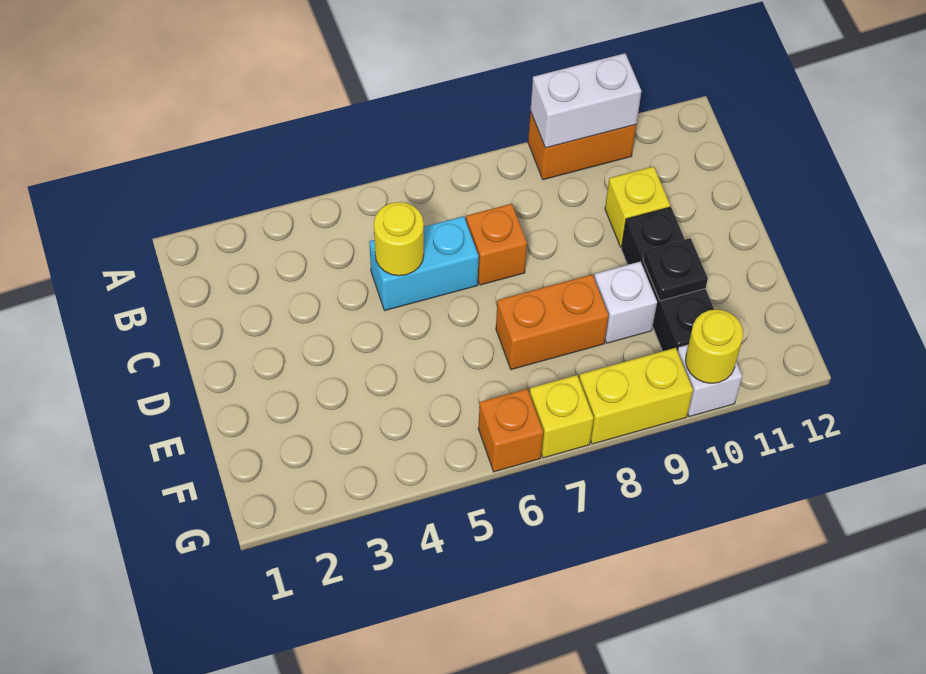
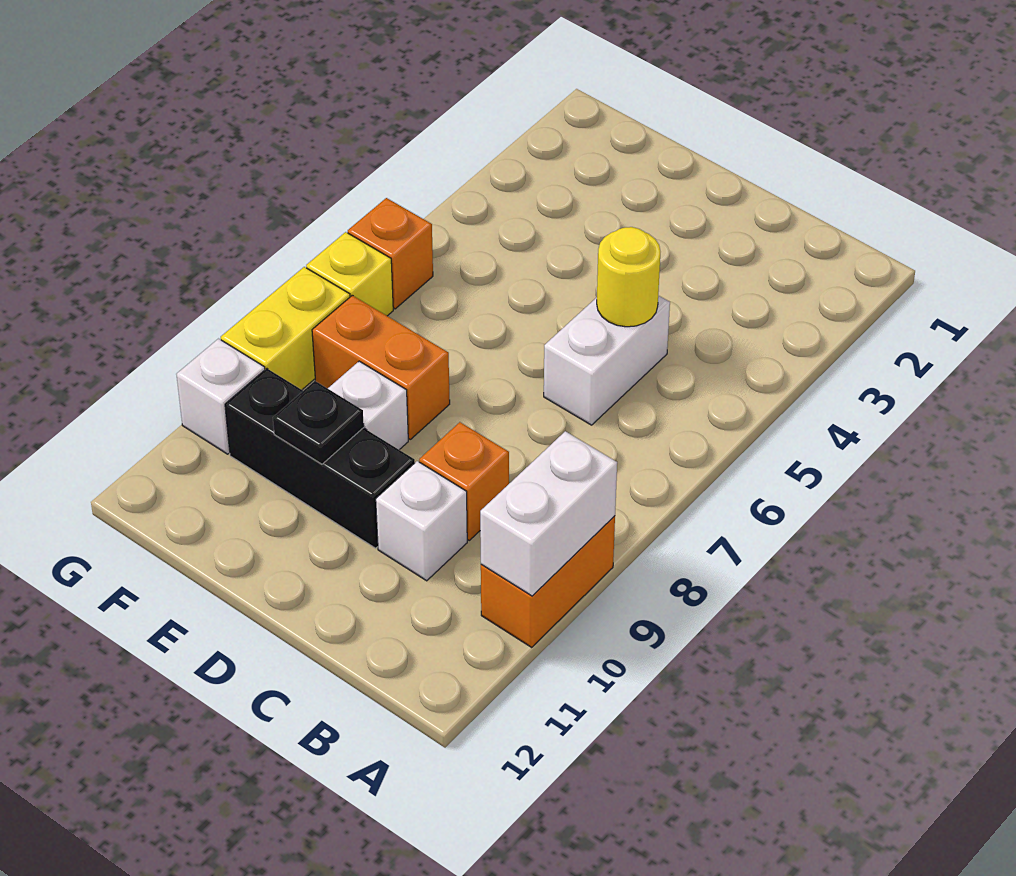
cyan 1x2 brick [369,216,479,311] -> white 1x2 brick [544,295,670,425]
orange 1x1 brick [466,204,527,285] -> orange 1x1 brick moved to [419,422,509,540]
yellow 1x1 brick [605,166,670,247] -> white 1x1 brick [376,461,467,581]
orange 1x2 brick [496,275,609,370] -> orange 1x2 brick turned to [312,295,450,439]
yellow 1x1 round brick [685,309,743,383] -> none

